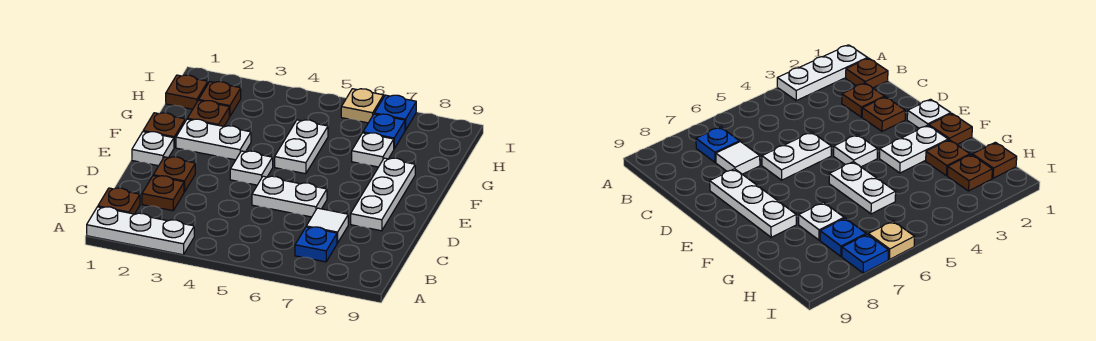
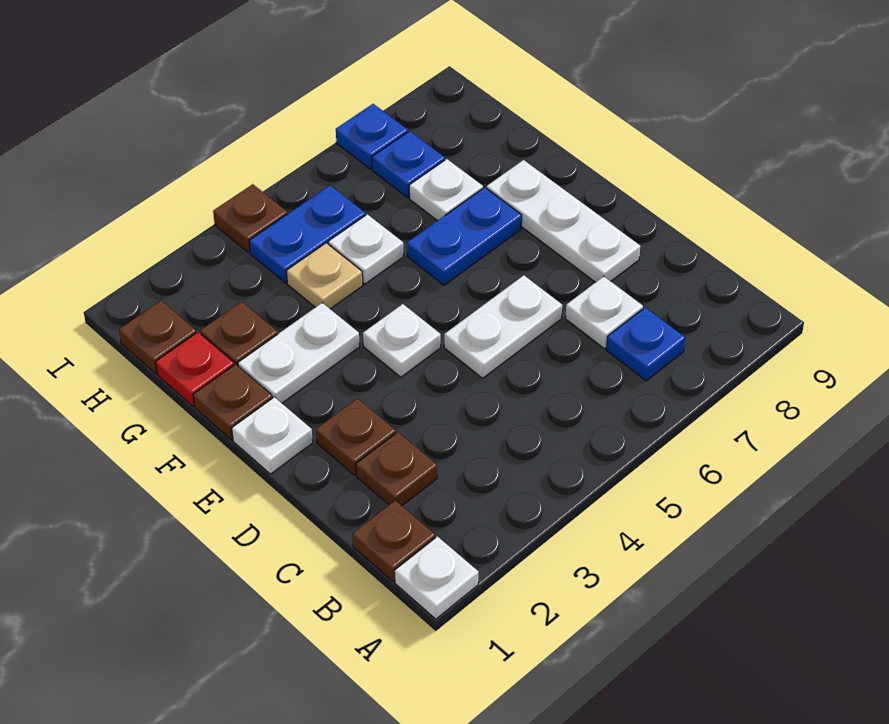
white 1x3 plate [87,207,194,255] -> white 1x1 plate [395,536,478,619]
white 1x1 tile [306,208,348,243] -> white 1x1 plate [565,276,643,349]
white 1x2 plate [275,120,328,174] -> white 1x1 plate [328,214,404,284]
none -> blue 1x2 plate [407,187,522,285]
none -> red 1x1 plate [156,332,234,406]
brown 1x1 plate [199,82,241,117] -> brown 1x1 plate moved to [213,184,288,253]
none -> blue 1x2 plate [249,185,366,283]
tan 1x1 plate [341,89,384,123] -> tan 1x1 plate moved to [286,243,363,309]

